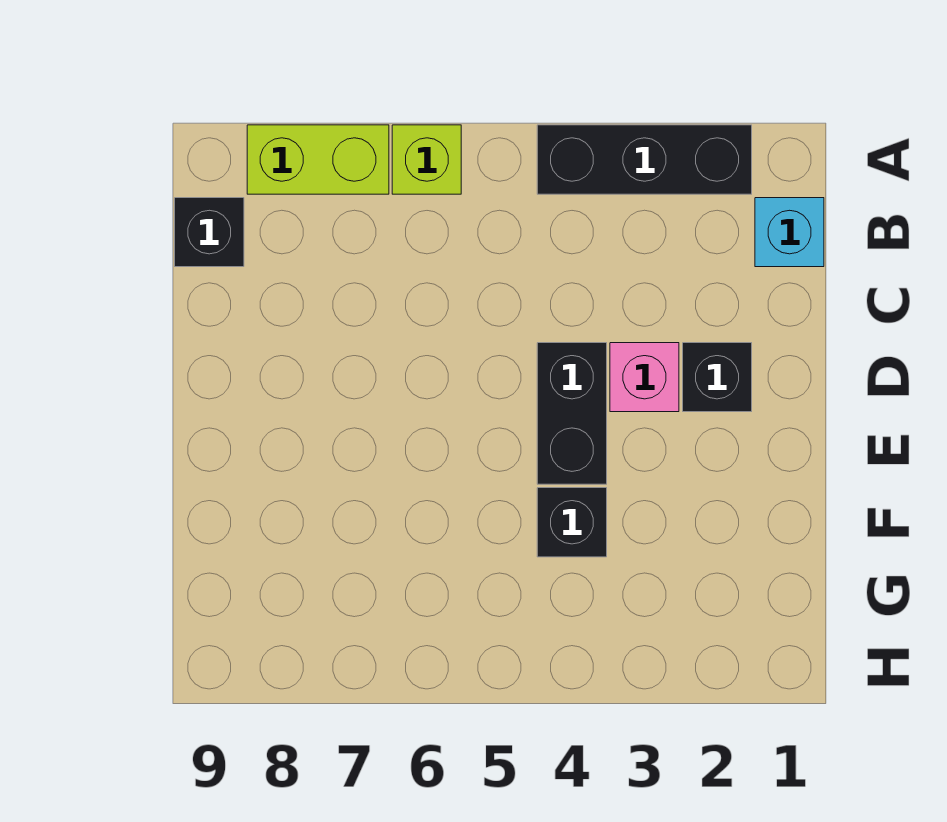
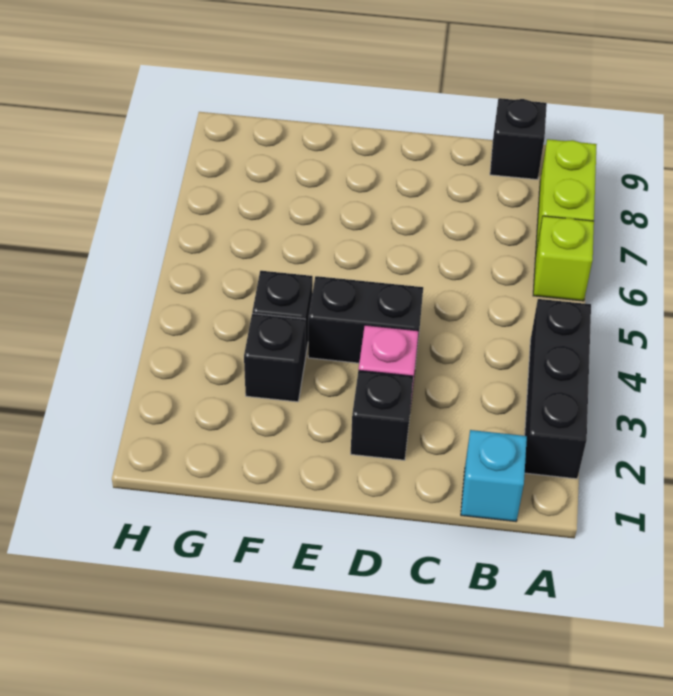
none -> black 1x1 brick [244,314,305,402]

